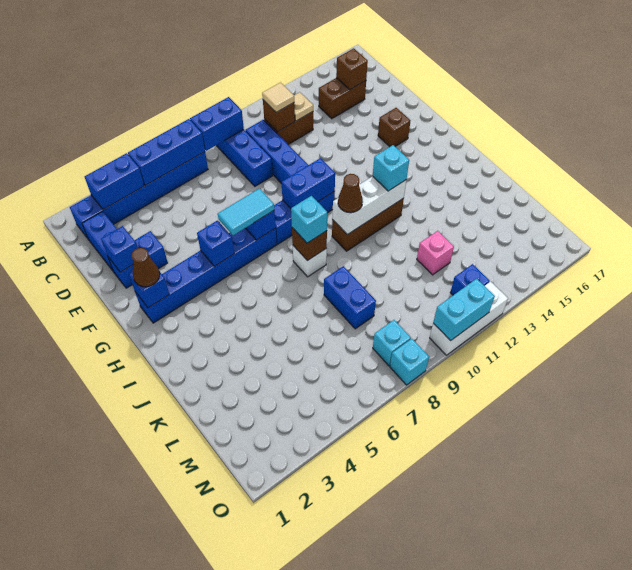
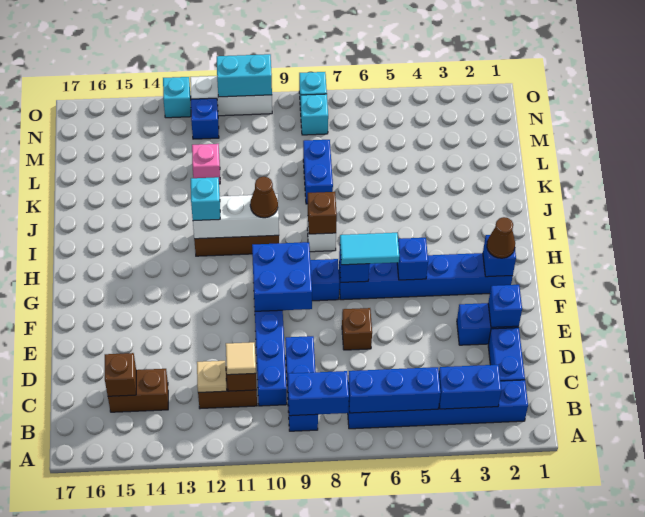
brown 1x1 brick [378,108,410,147] -> brown 1x1 brick moved to [342,308,372,350]
blue 1x2 brick [282,158,335,208] -> blue 2x2 brick [252,242,312,311]
cyan 1x1 brick [291,196,327,243] -> cyan 1x1 brick moved to [163,77,191,118]

